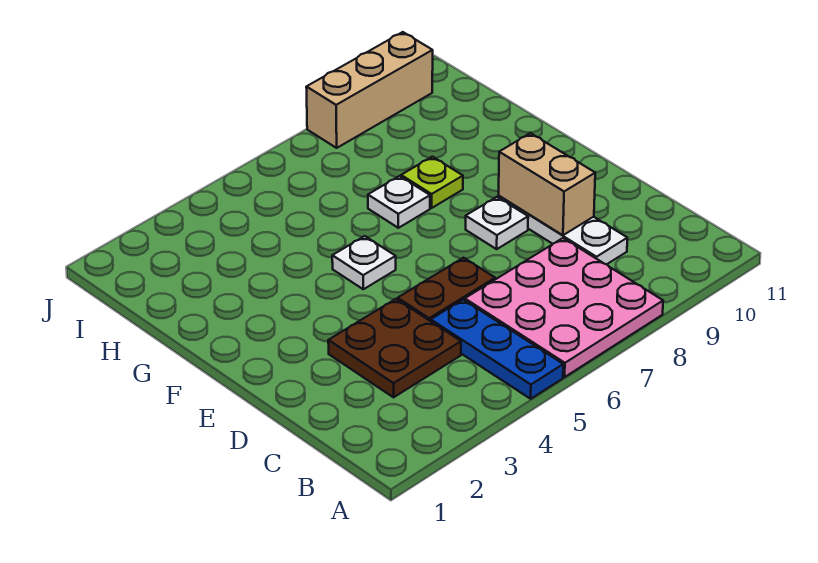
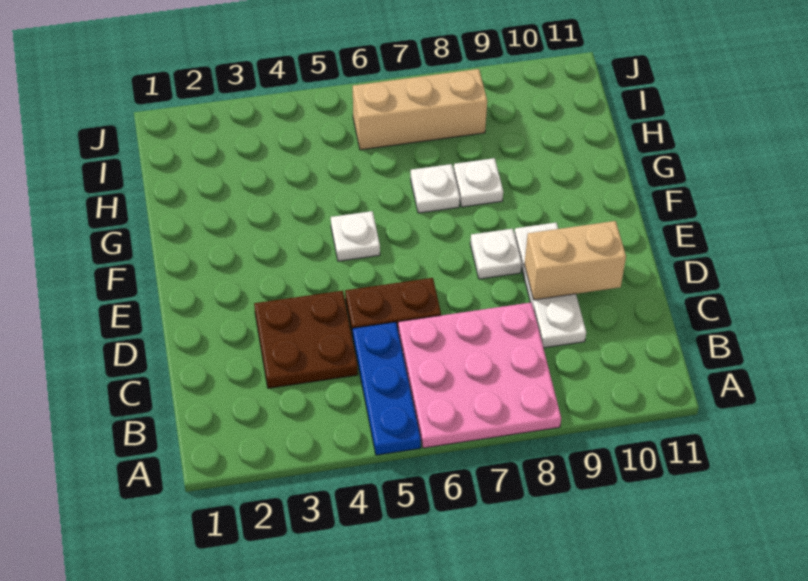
tan 1x2 brick [499,133,595,235] -> tan 1x2 brick turned to [524,221,626,300]
lime 1x1 plate [401,157,463,208] -> white 1x1 plate [454,158,503,207]
tan 1x3 brick [306,32,433,148] -> tan 1x3 brick moved to [353,69,487,150]

